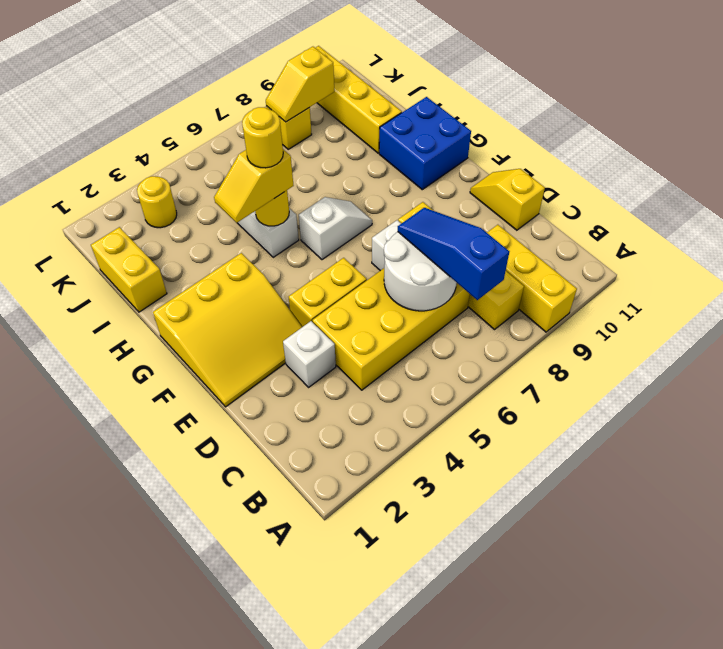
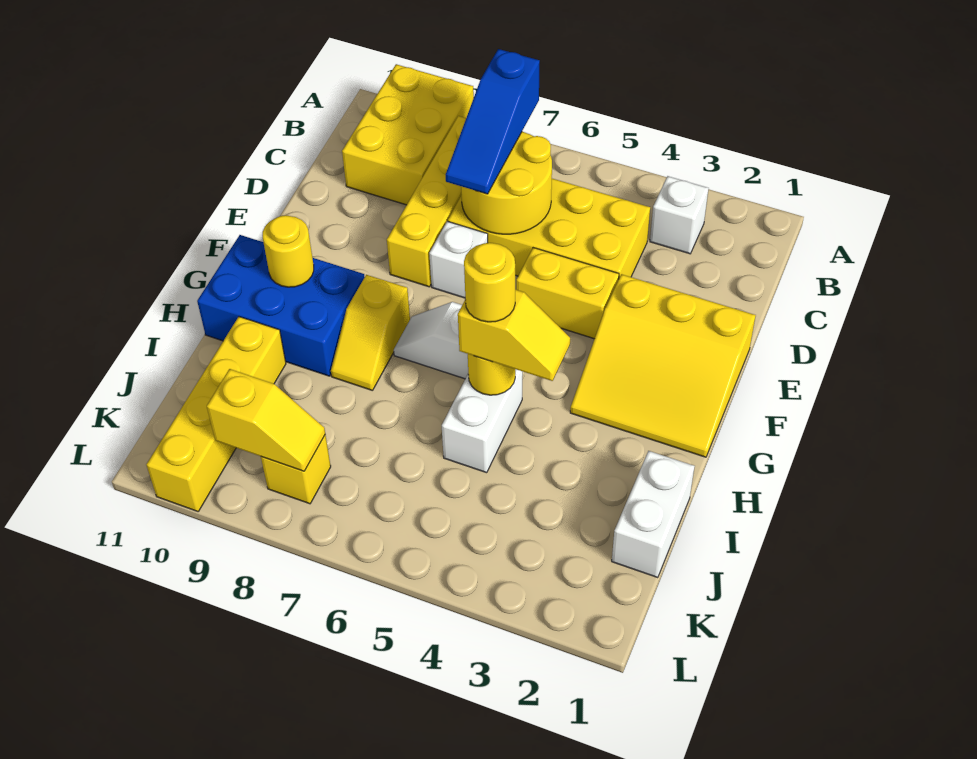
yellow 1x3 brick [487,225,577,332] -> yellow 2x3 brick [342,64,474,205]
white 2x2 round brick [384,232,457,311] -> yellow 2x2 round brick [461,132,552,234]
white 1x1 brick [283,321,336,387] -> white 1x1 brick moved to [650,176,709,254]
yellow 1x2 slope [470,169,545,230] -> yellow 1x2 slope moved to [331,275,410,391]
yellow 3x3 slope [153,253,302,407] -> yellow 3x3 slope turned to [570,274,756,457]
blue 2x2 brick [379,97,471,190] -> blue 2x3 brick [197,235,365,376]
yellow 1x2 brick [91,227,167,312] -> white 1x2 brick [612,451,695,578]
yellow 1x1 round brick [137,176,177,228] -> yellow 1x1 round brick moved to [263,215,314,287]

